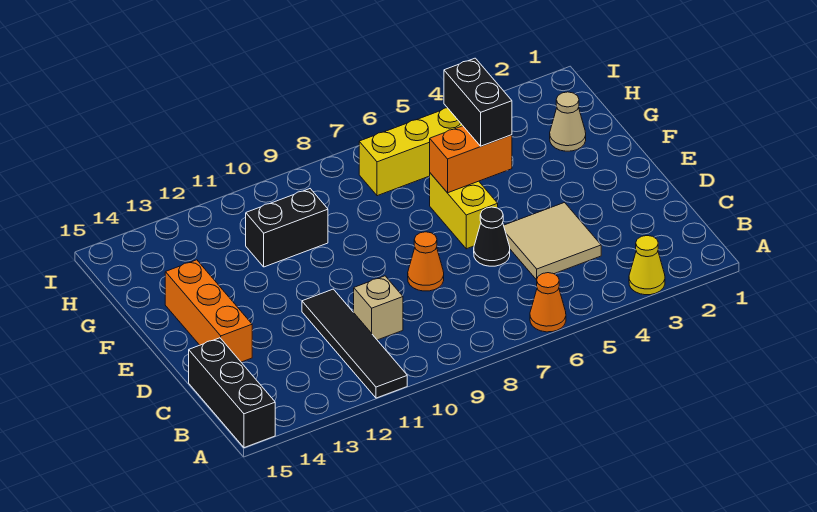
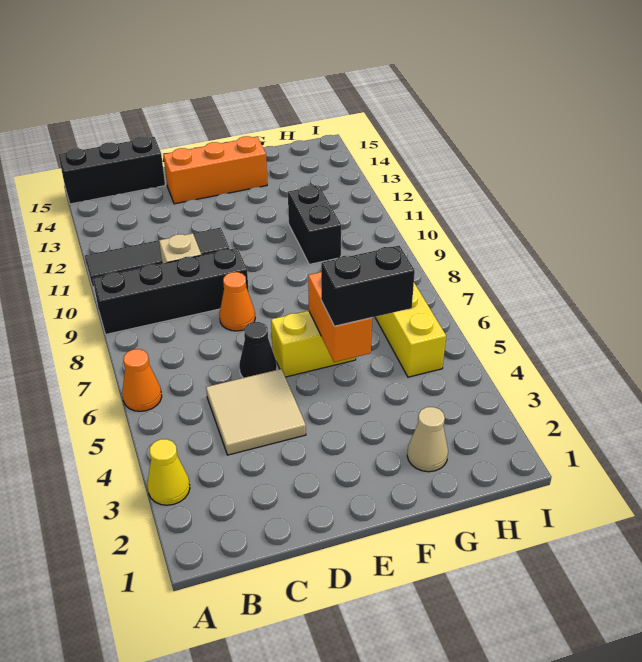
none -> black 1x4 brick [93,248,249,334]

